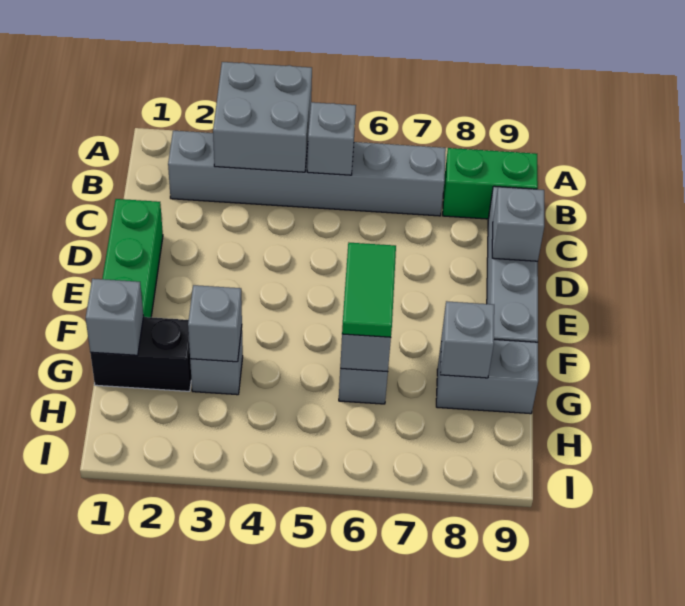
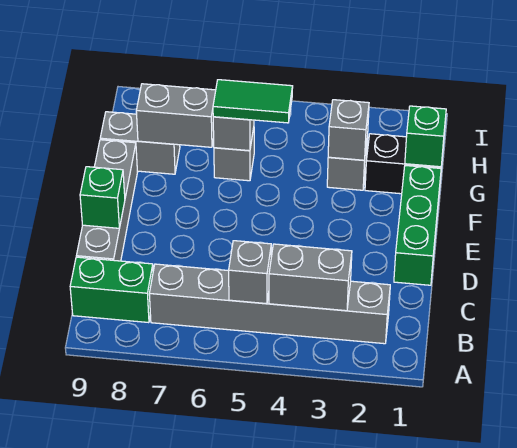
grey 2x2 brick [213,62,312,172] -> grey 1x2 brick [269,244,352,311]
grey 1x1 brick [492,187,544,261] -> green 1x1 brick [80,167,125,228]
green 1x2 tile [342,243,396,337] -> green 1x2 tile turned to [213,80,293,123]
grey 1x1 brick [86,279,143,355] -> green 1x1 brick [405,106,446,167]
grey 1x1 brick [440,301,494,378] -> grey 1x2 brick [136,84,216,147]

